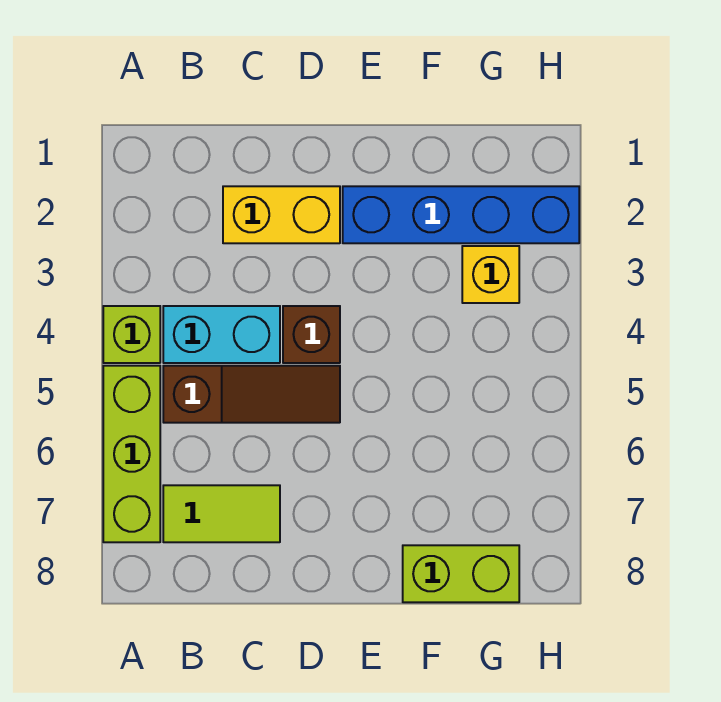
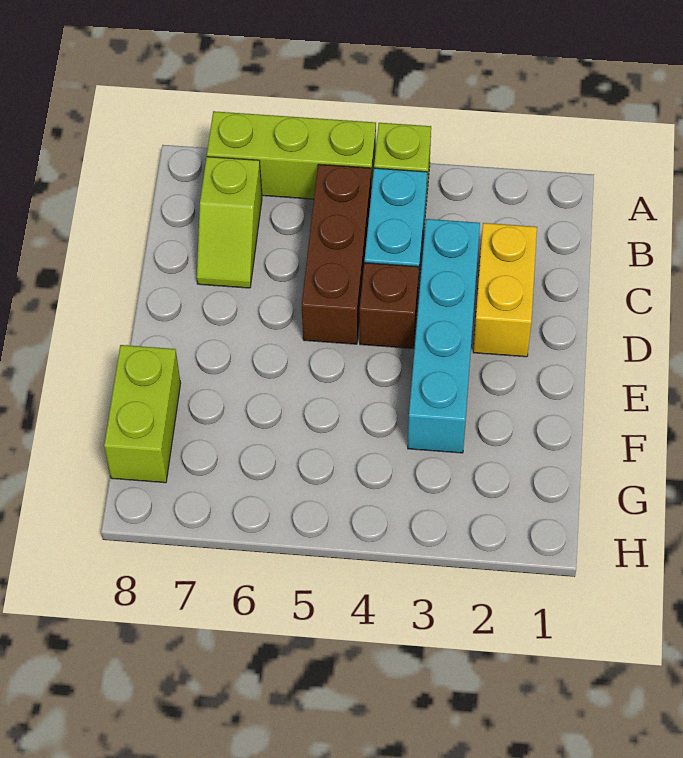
brown 1x3 slope [163,366,340,423] -> brown 1x3 brick [302,164,371,344]
lime 1x2 tile [163,485,280,542] -> lime 1x2 slope [197,157,262,288]
none -> cyan 1x4 brick [408,219,480,453]
blue 1x4 brick [343,186,579,243] -> none
yellow 1x1 brick [462,246,519,303] -> none

